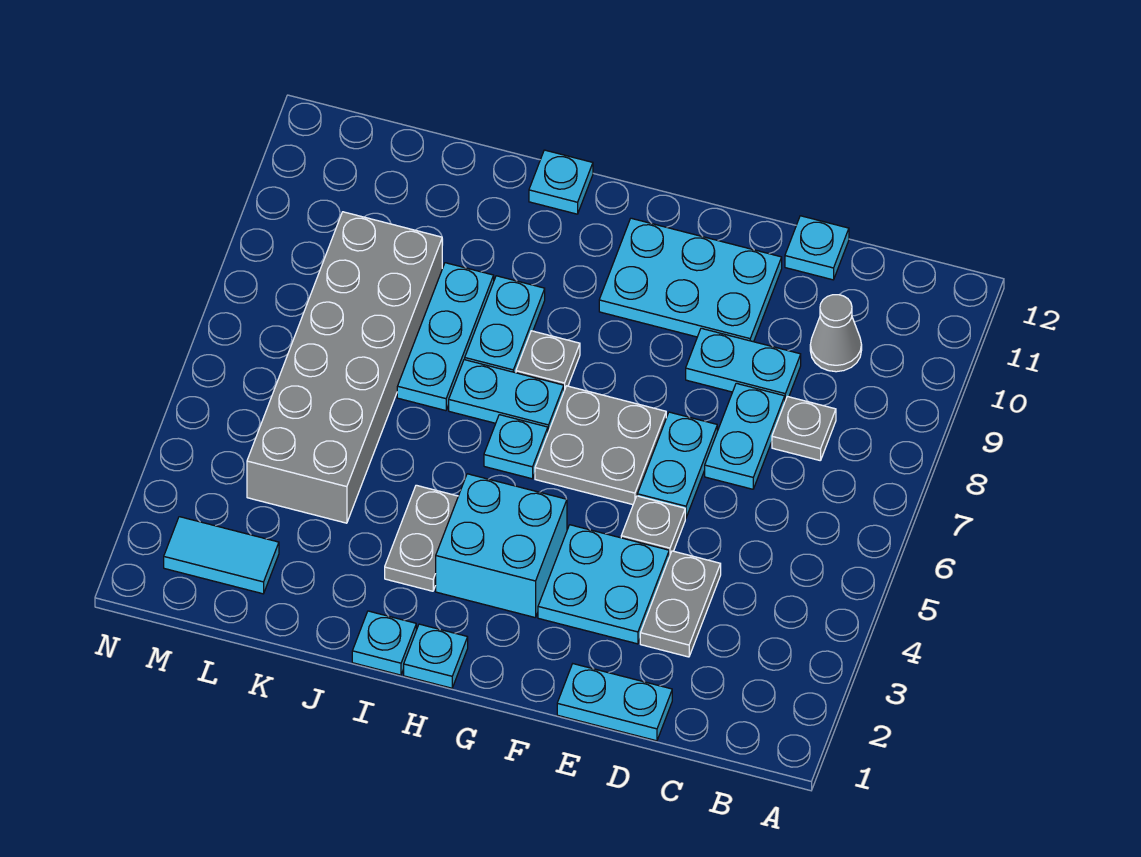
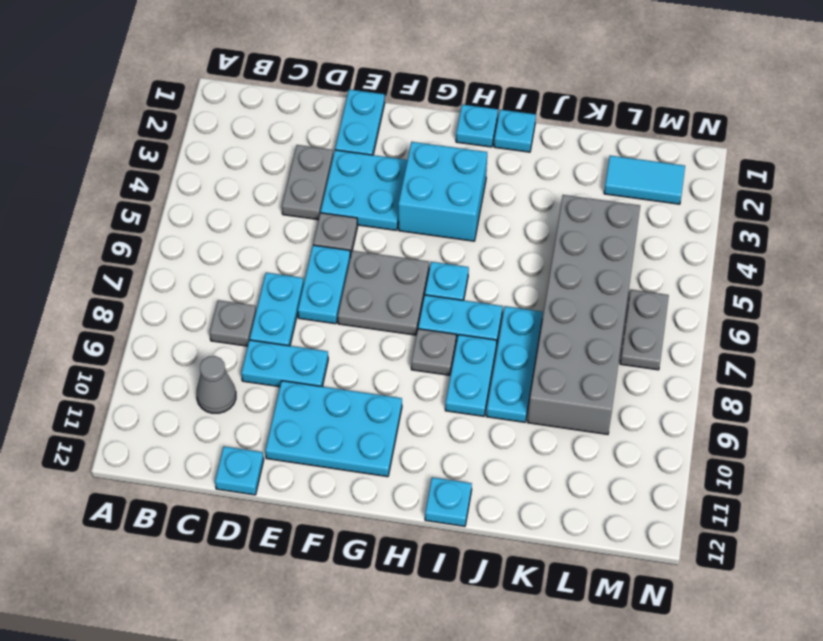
cyan 1x2 plate [557,664,672,741] -> cyan 1x2 plate turned to [335,89,385,155]
grey 1x2 plate [385,485,458,591] -> grey 1x2 plate moved to [620,290,669,370]

